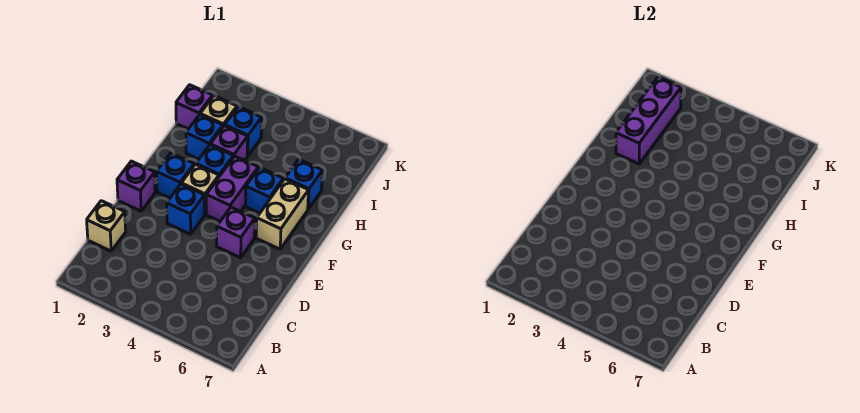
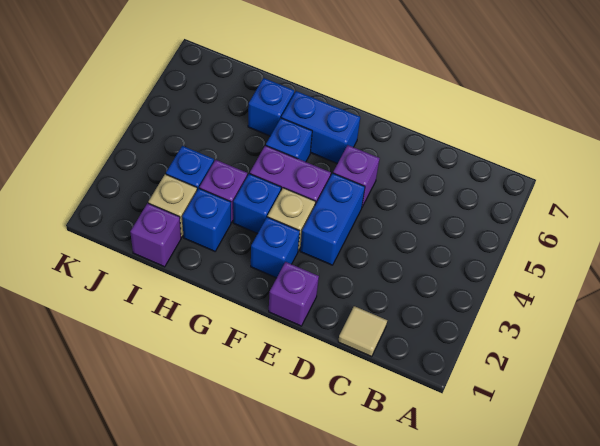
tan 1x1 brick [87,201,126,251] -> tan 1x1 tile [338,306,387,357]
blue 1x1 brick [167,184,205,234] -> blue 1x2 brick [300,173,365,265]
tan 1x2 brick [256,179,309,249] -> blue 1x2 brick [281,91,360,164]
purple 1x3 brick [616,77,681,164] -> none

